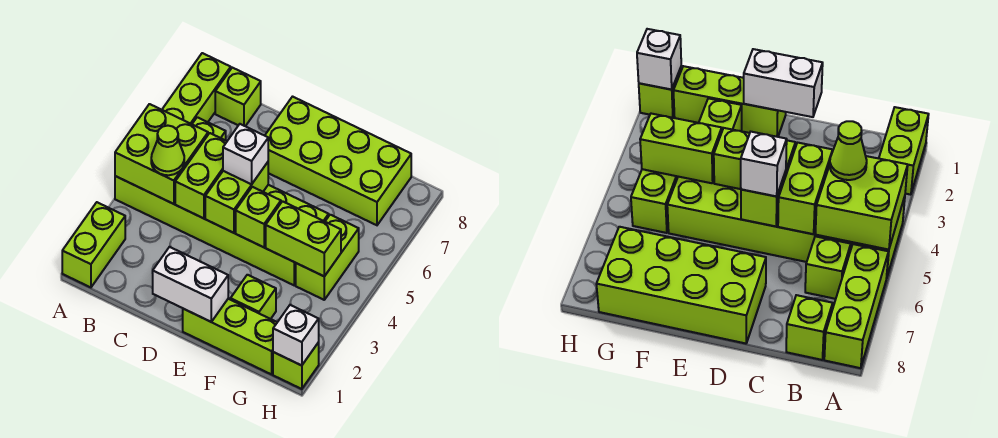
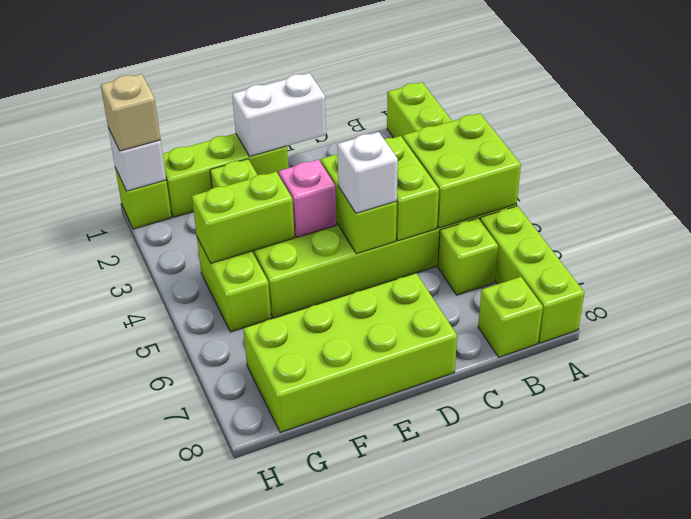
lime 1x1 cone [151,126,184,175] -> none
lime 1x1 brick [236,187,281,247] -> pink 1x1 brick [279,160,336,237]
none -> tan 1x1 brick [101,74,161,151]

